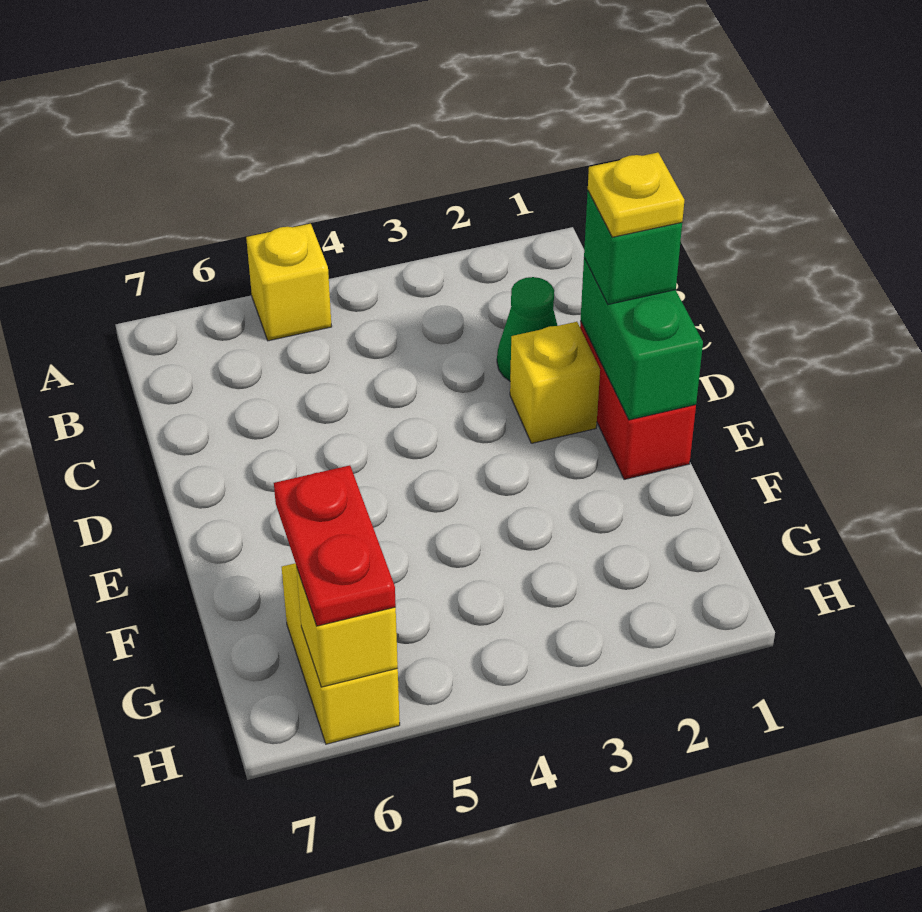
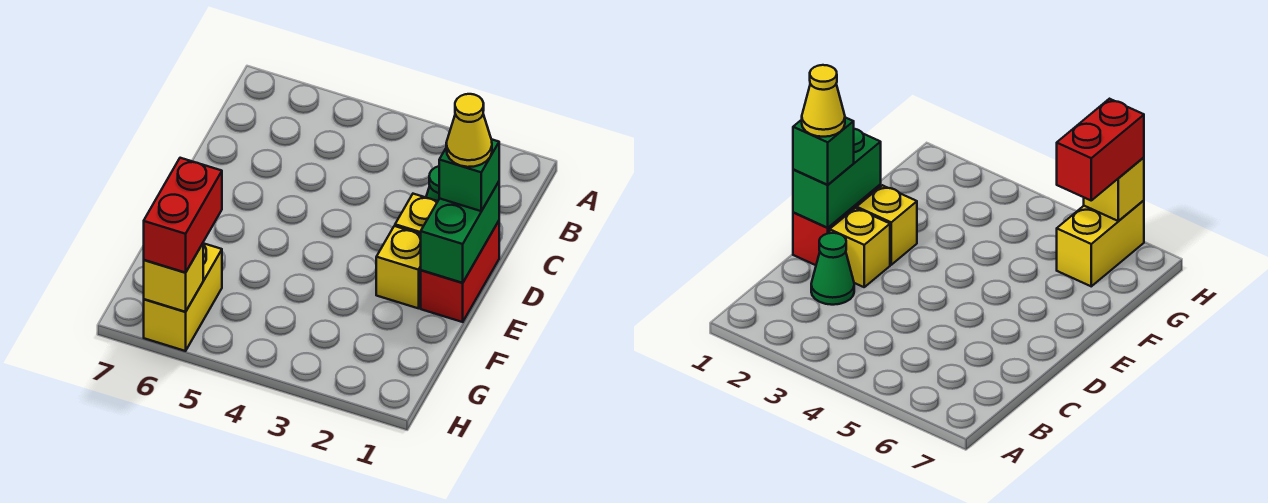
yellow 1x1 brick [246,224,332,341] -> yellow 1x1 brick moved to [376,226,421,308]
yellow 1x1 plate [588,153,684,237] -> yellow 1x1 cone [446,94,492,167]
red 1x2 plate [274,465,396,626] -> red 1x2 brick [144,158,222,273]

